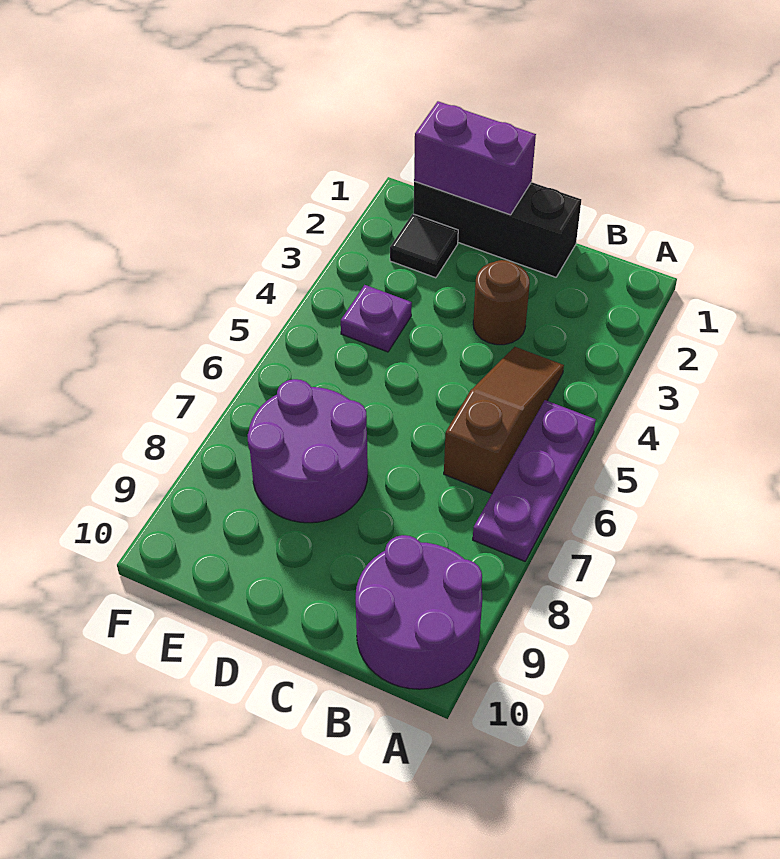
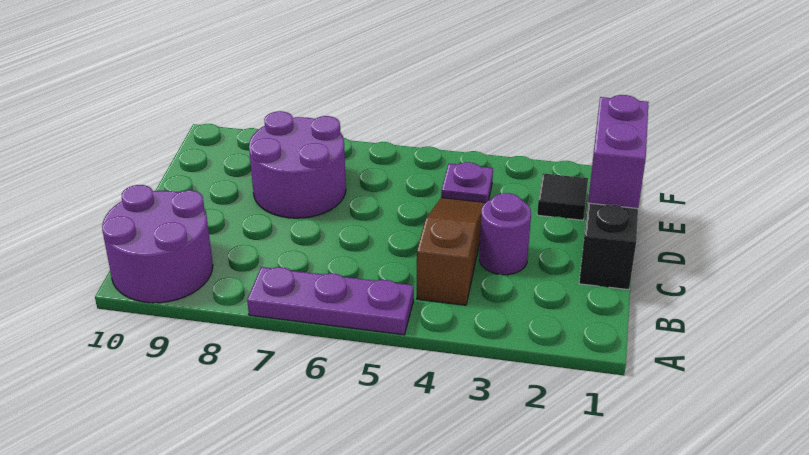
brown 1x3 slope [444,347,564,493] -> brown 1x3 slope turned to [417,198,485,305]
brown 1x1 round brick [473,260,530,345] -> purple 1x1 round brick [479,193,531,275]

